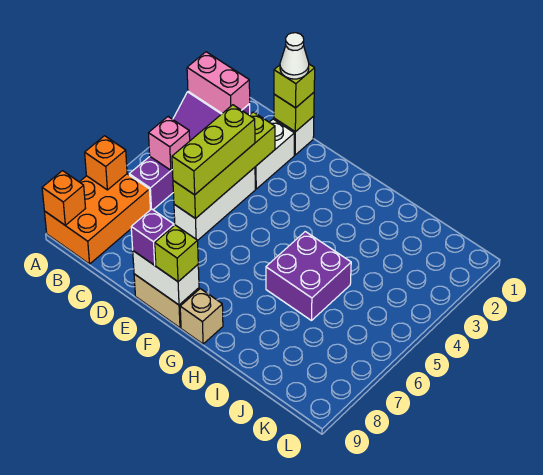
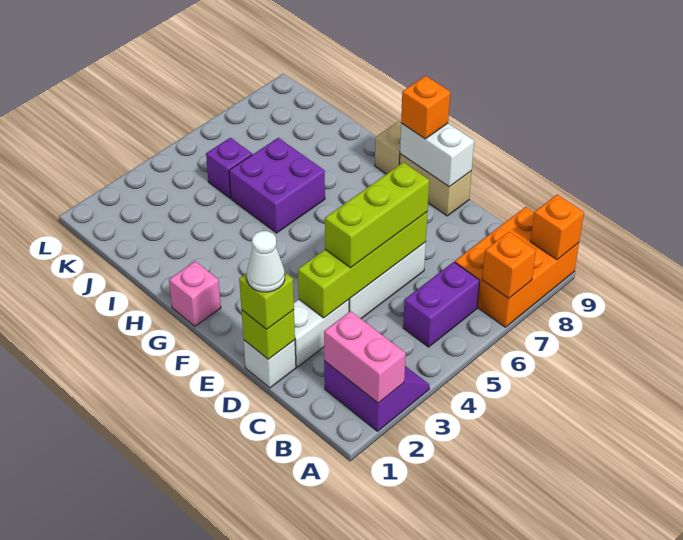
pink 1x1 brick [149,117,190,170] -> pink 1x1 brick moved to [169,261,221,326]
purple 1x1 brick [131,209,174,265] -> purple 1x1 brick moved to [206,138,252,198]
lime 1x1 brick [155,225,198,281] -> orange 1x1 brick [401,76,450,139]

